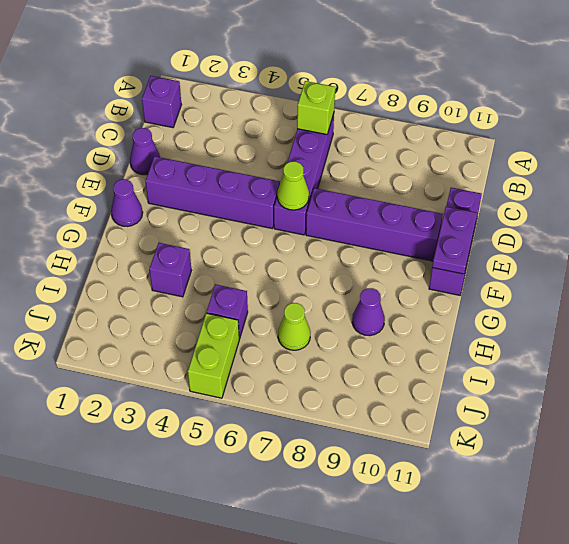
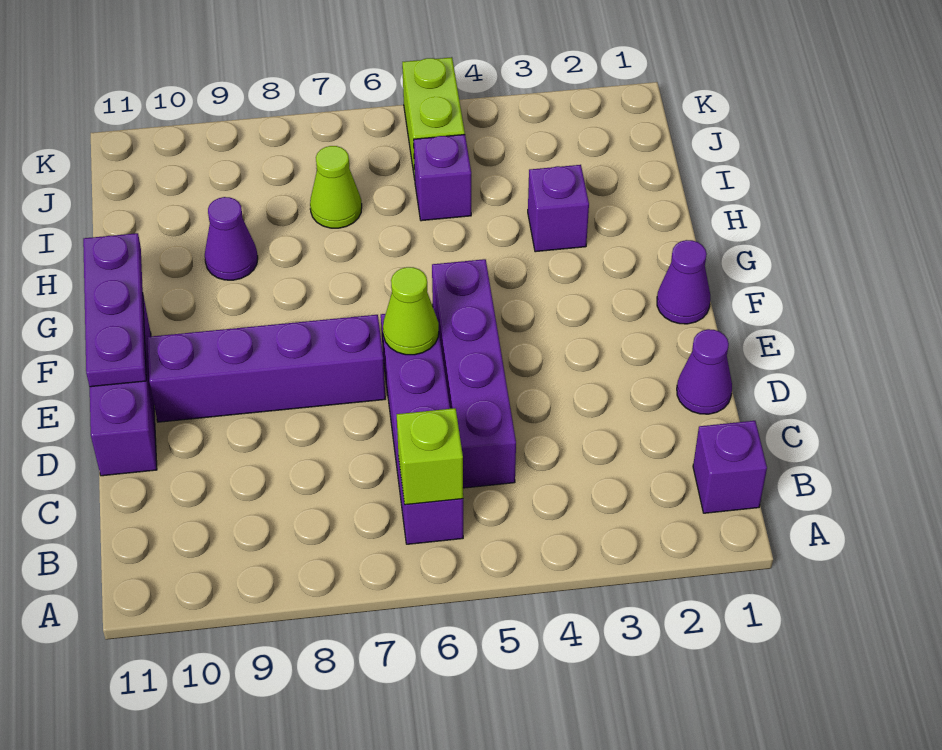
purple 1x4 brick [146,156,280,228] -> purple 1x4 brick turned to [432,259,516,488]
purple 1x2 plate [432,207,477,274] -> purple 1x3 plate [83,233,146,387]

